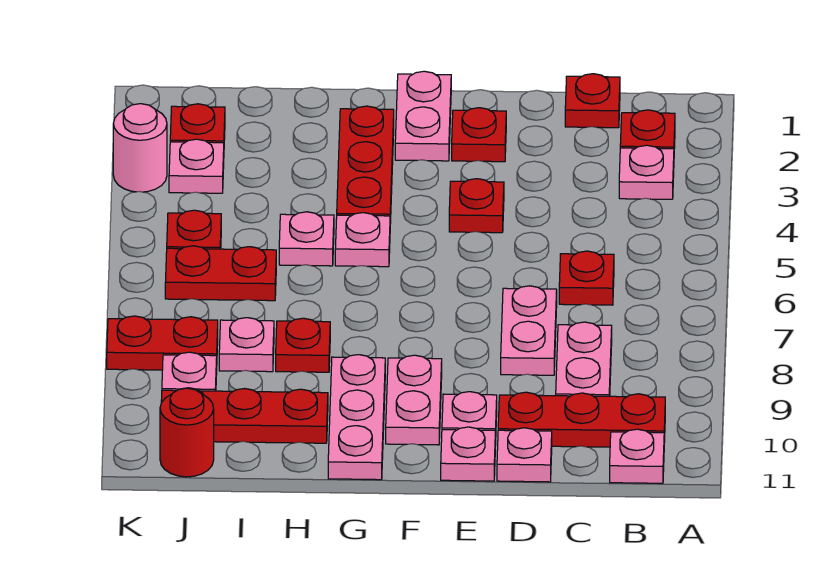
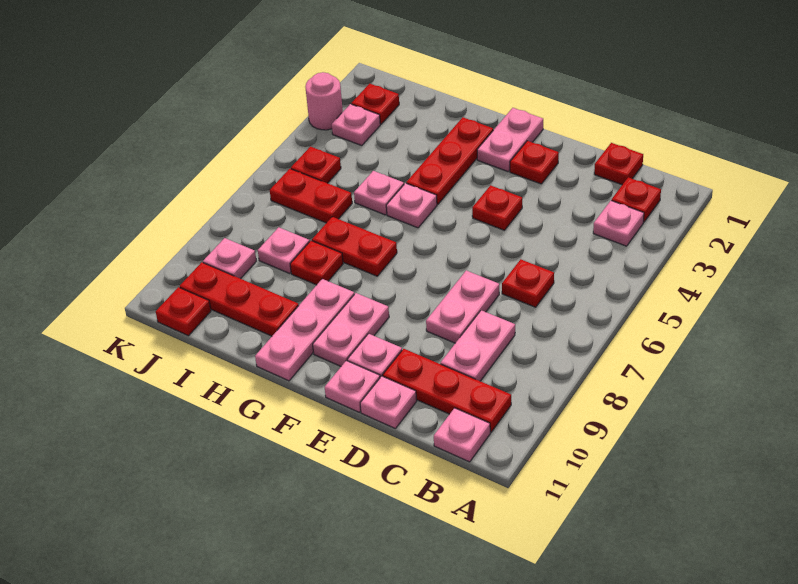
red 1x2 plate [107,316,218,370] -> red 1x2 plate moved to [312,217,397,276]
red 1x1 round brick [160,388,214,477] -> red 1x1 plate [156,287,211,336]

